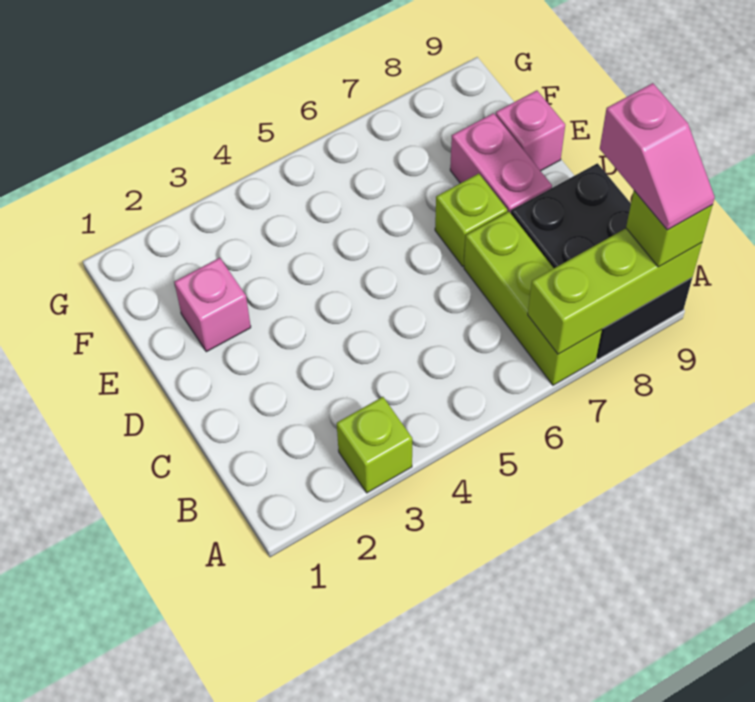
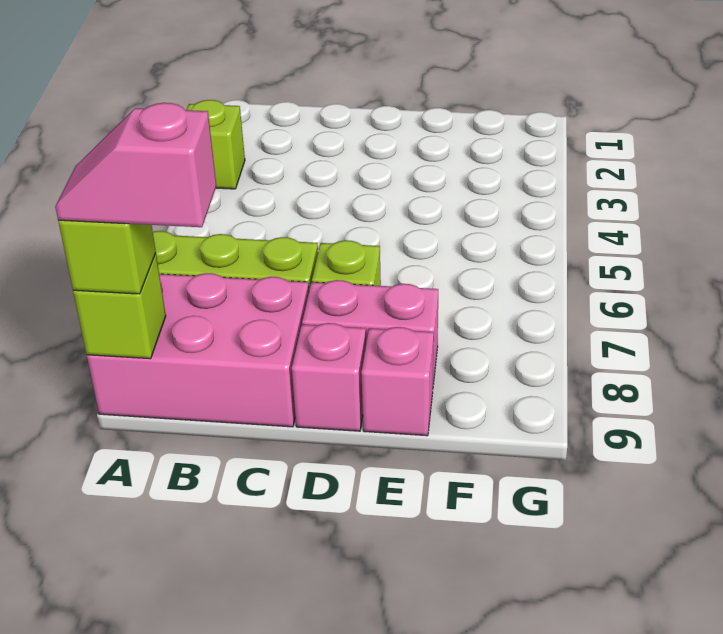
lime 1x3 brick [528,229,702,354] -> lime 1x1 brick [73,253,166,359]
black 2x3 brick [511,163,692,359] -> pink 2x3 brick [87,273,309,427]
pink 1x1 brick [174,258,251,352] -> pink 1x1 brick moved to [292,323,366,431]

